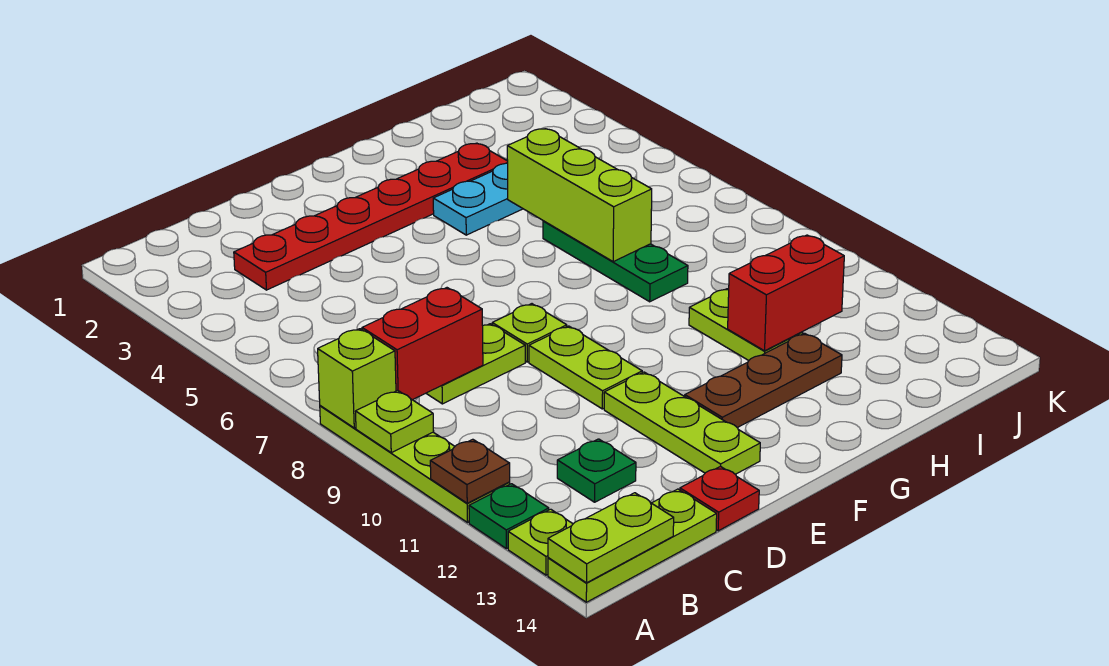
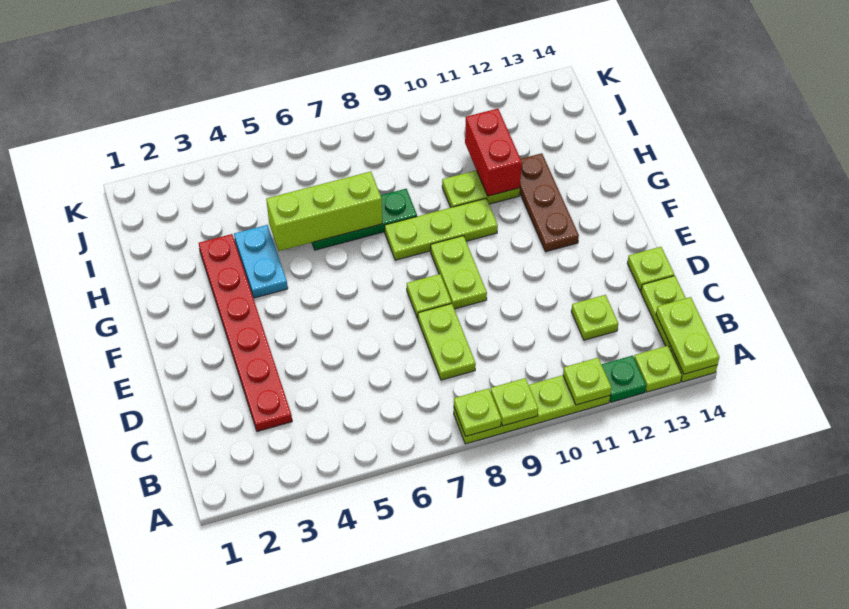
lime 1x1 brick [318,329,396,428] -> lime 1x1 plate [454,388,501,436]
brown 1x1 plate [430,439,510,503] -> lime 1x1 plate [563,358,611,405]
red 1x2 brick [362,288,483,400] -> none
green 1x1 plate [557,439,636,502] -> lime 1x1 plate [571,295,618,340]
red 1x1 plate [680,466,759,531] -> lime 1x1 plate [627,247,674,291]
lime 1x2 plate [529,326,642,409] -> lime 1x2 plate turned to [431,236,487,309]
lime 1x3 plate [604,372,760,474] -> lime 1x3 plate moved to [385,199,498,260]

